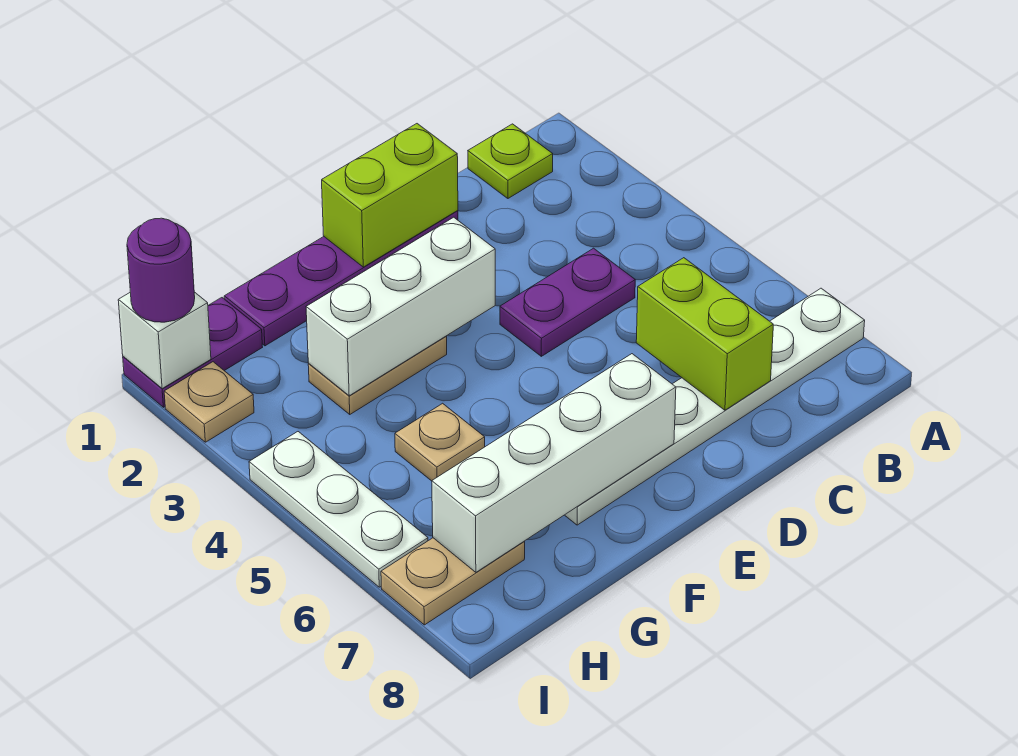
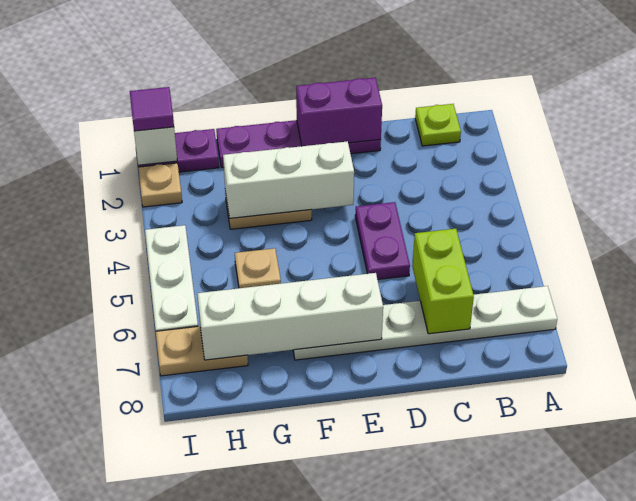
purple 1x2 plate [500,248,635,356] -> purple 1x2 plate turned to [355,202,410,279]
lime 1x2 brick [322,124,458,267] -> purple 1x2 brick [296,78,382,146]
purple 1x1 round brick [127,218,195,322] -> purple 1x1 tile [130,87,174,131]

